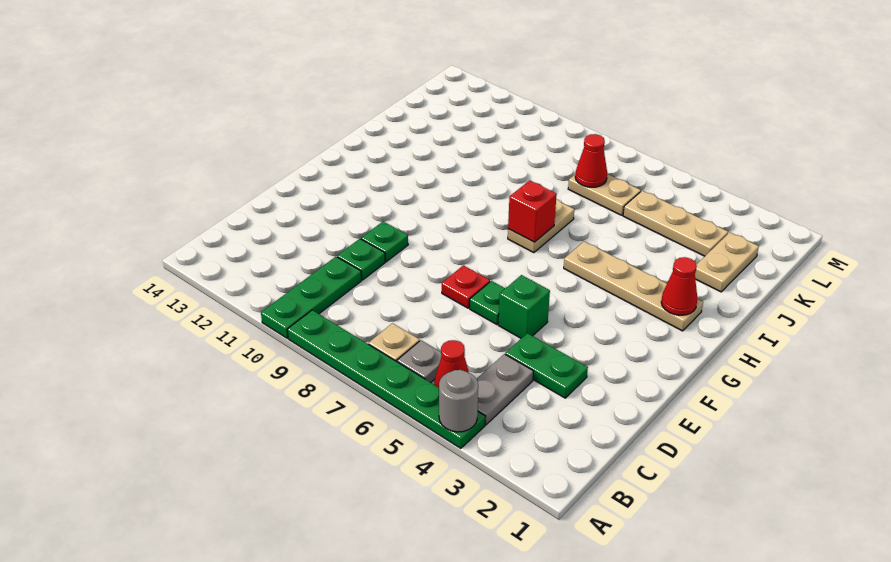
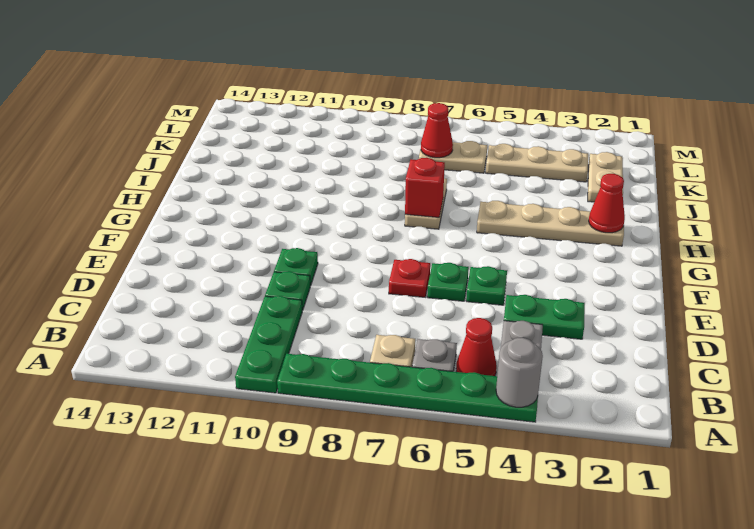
green 1x1 brick [498,275,550,338] -> green 1x1 plate [466,266,507,305]

